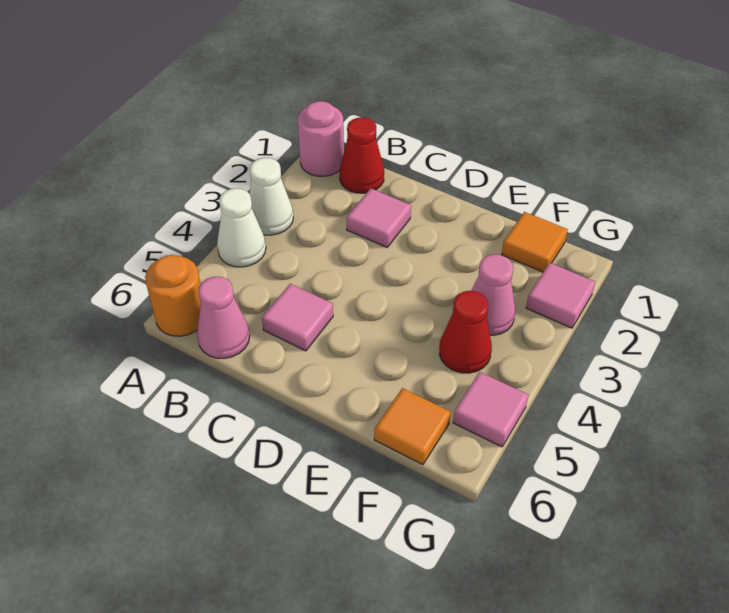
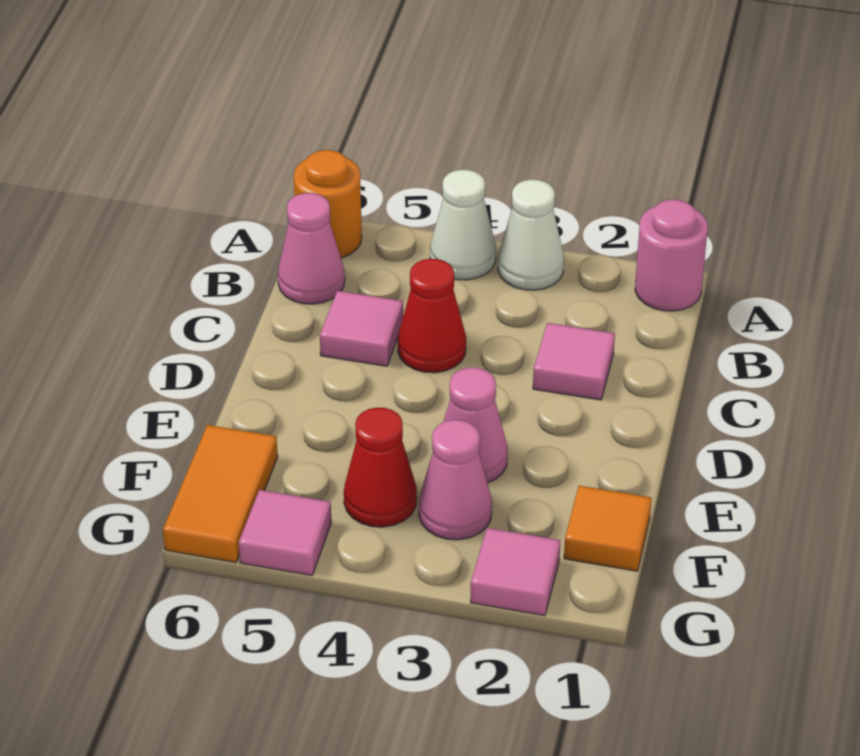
red 1x1 cone [339,117,384,193] -> red 1x1 cone moved to [398,259,466,373]
none -> pink 1x1 cone [443,367,508,483]
orange 1x1 tile [374,388,451,465] -> orange 1x2 tile [163,425,278,562]

